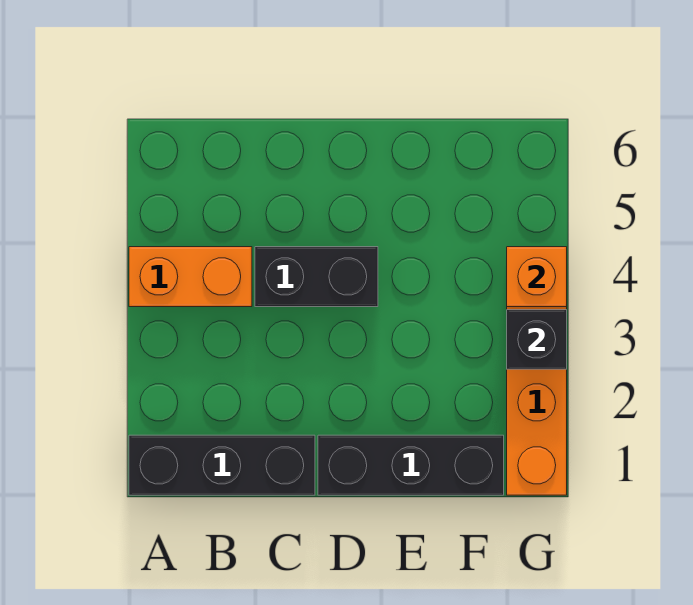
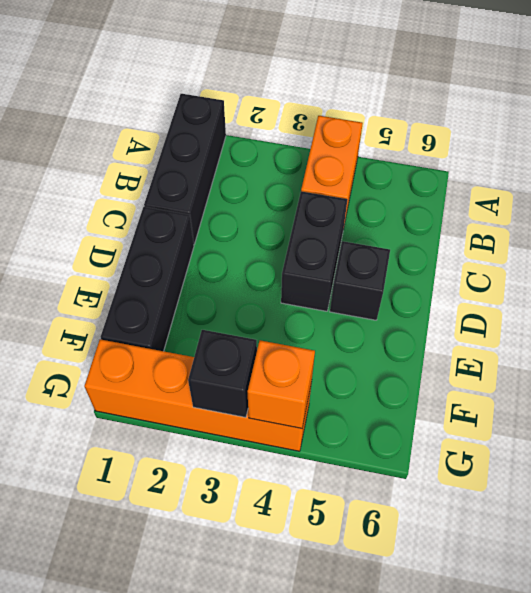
none -> black 1x1 brick [330,241,390,320]

